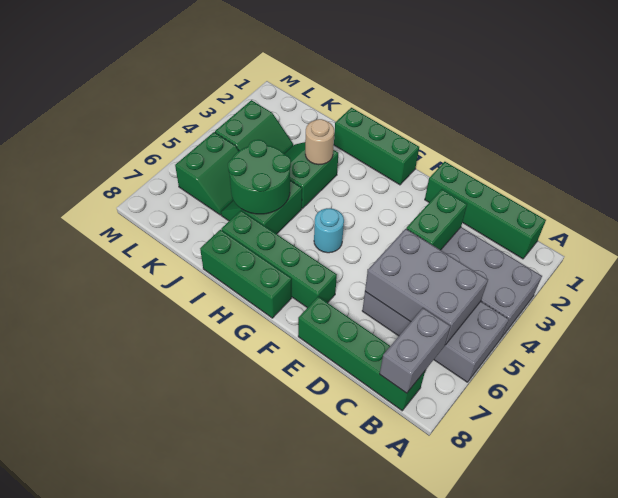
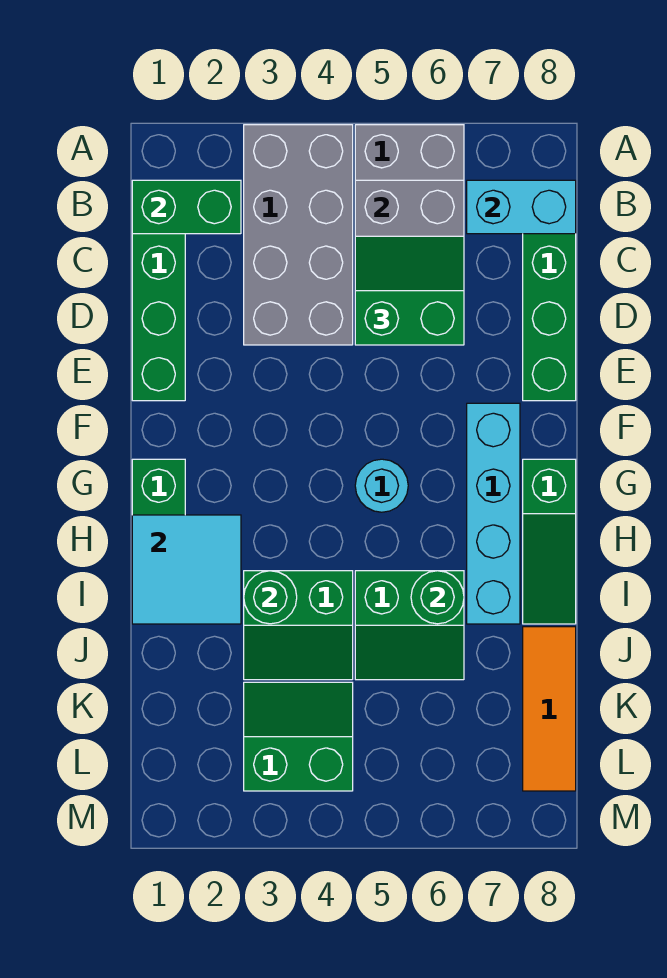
grey 1x2 brick [380,308,451,393] -> cyan 1x2 brick [467,180,576,234]
green 1x2 brick [406,189,467,250] -> green 1x2 brick moved to [132,180,241,234]
green 1x4 brick [221,211,337,308] -> cyan 1x4 brick [467,403,520,624]
green 1x3 brick [200,230,292,318] -> green 1x3 slope [523,459,576,624]
none -> cyan 2x2 tile [132,515,241,624]
tan 1x1 round brick [305,119,334,165] -> green 1x1 round brick [244,571,297,624]
green 2x2 round brick [228,140,291,214] -> green 1x1 round brick [411,571,464,624]
none -> orange 1x3 tile [523,627,576,791]
green 2x2 slope [175,132,239,215] -> green 2x2 slope moved to [355,236,464,345]

